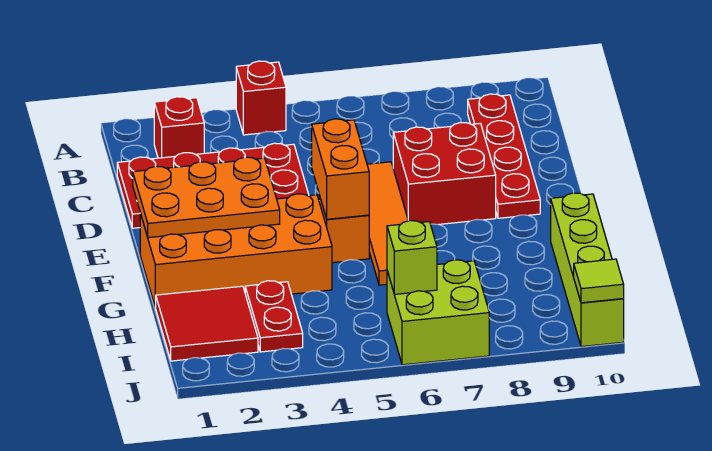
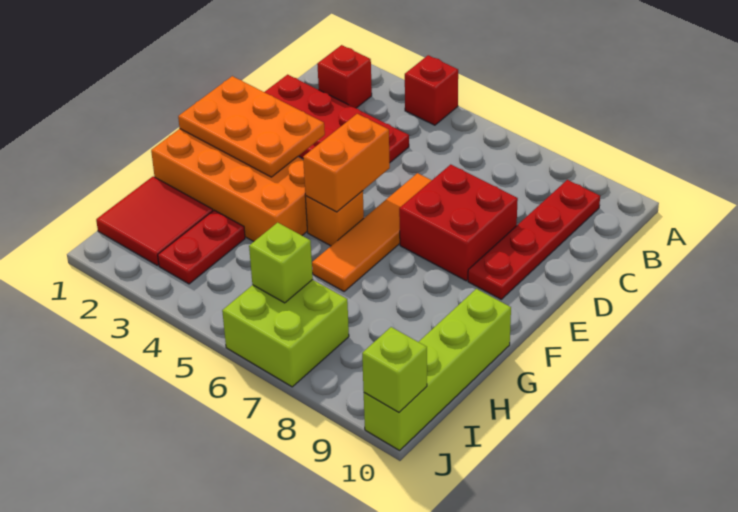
lime 1x1 tile [574,259,624,303] -> lime 1x1 brick [362,327,427,412]

